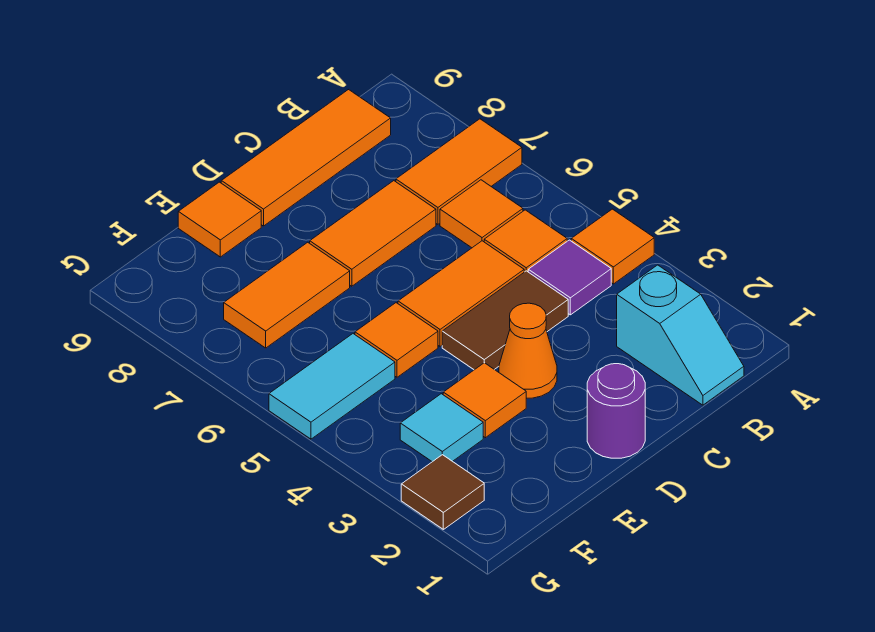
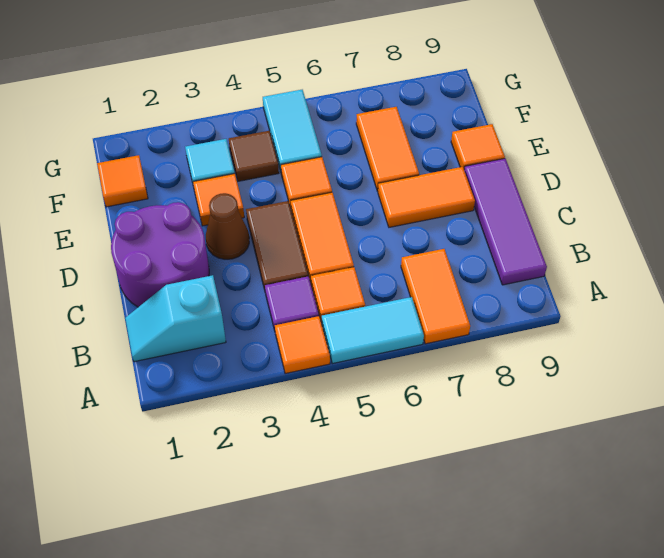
none -> cyan 1x2 tile [321,297,424,364]
orange 1x1 tile [440,180,523,248] -> orange 1x1 tile moved to [97,155,148,207]
orange 1x3 tile [221,90,391,226] -> purple 1x3 tile [464,159,547,285]
orange 1x2 tile [310,181,436,286] -> orange 1x2 tile turned to [378,167,475,227]
purple 1x1 round brick [587,364,645,458] -> purple 2x2 round brick [111,202,209,307]
orange 1x1 cone [499,303,557,398] -> brown 1x1 cone [206,193,249,259]
brown 1x1 tile [401,455,484,529] -> brown 1x1 tile moved to [229,131,279,181]

